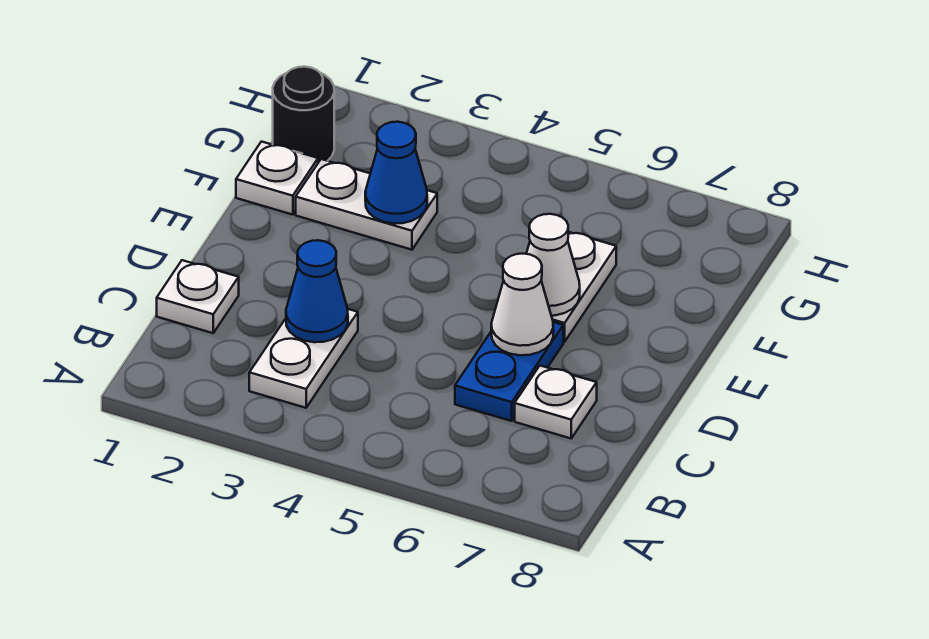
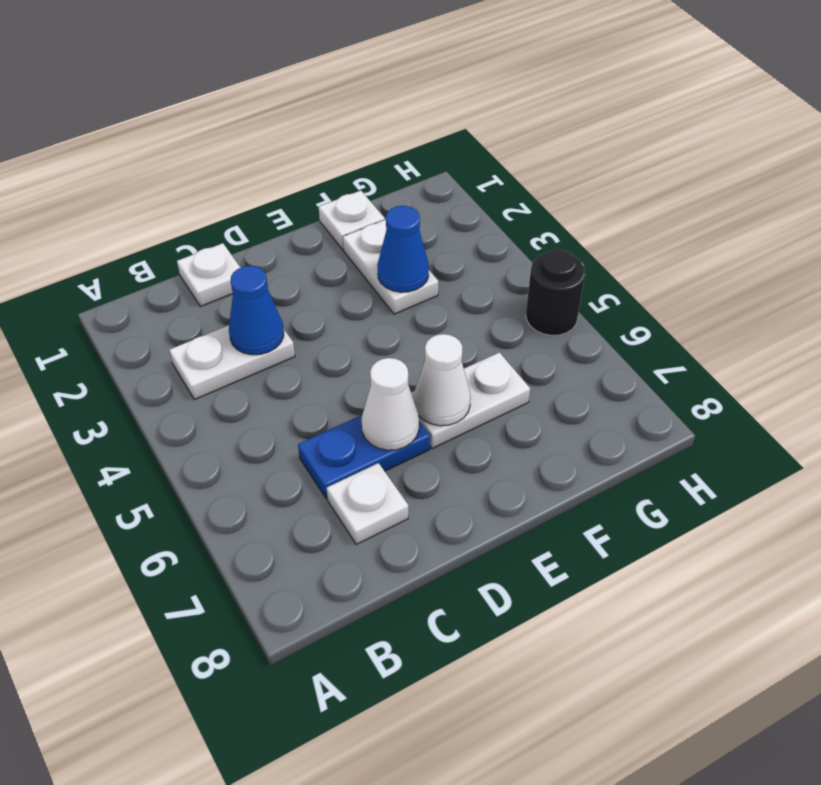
black 1x1 round brick [273,67,334,163] -> black 1x1 round brick moved to [526,250,585,335]

